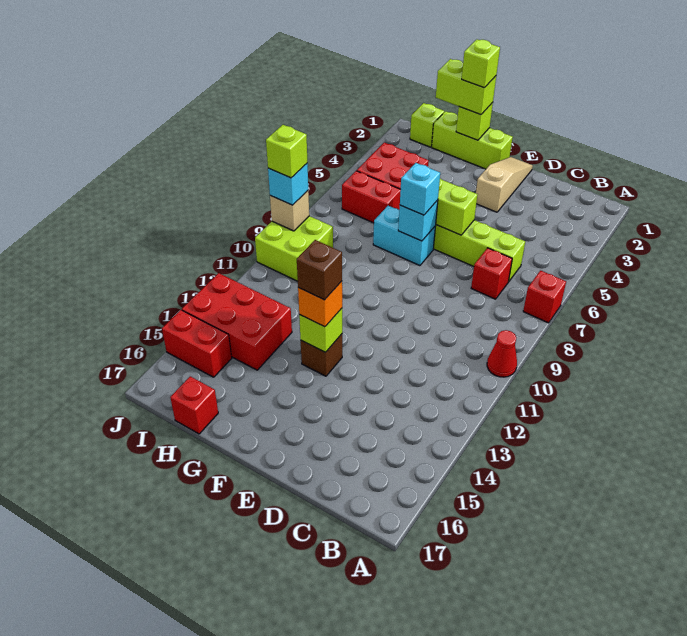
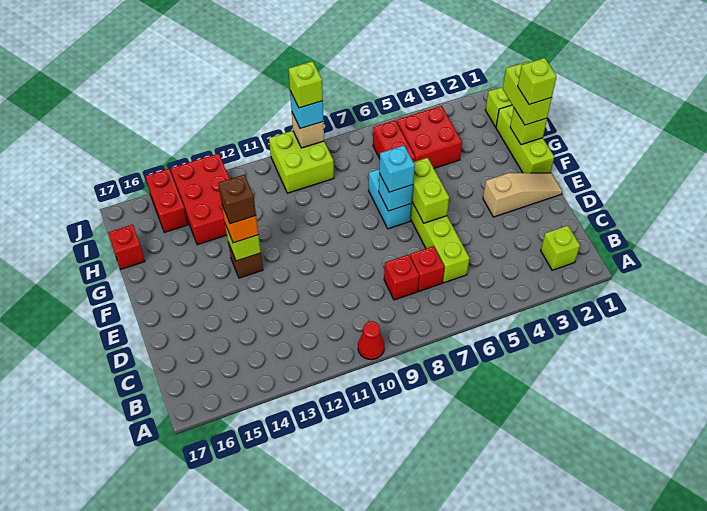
red 1x1 brick [523,271,566,323] -> red 1x1 brick moved to [384,255,419,300]
none -> lime 1x1 brick [541,226,580,270]

